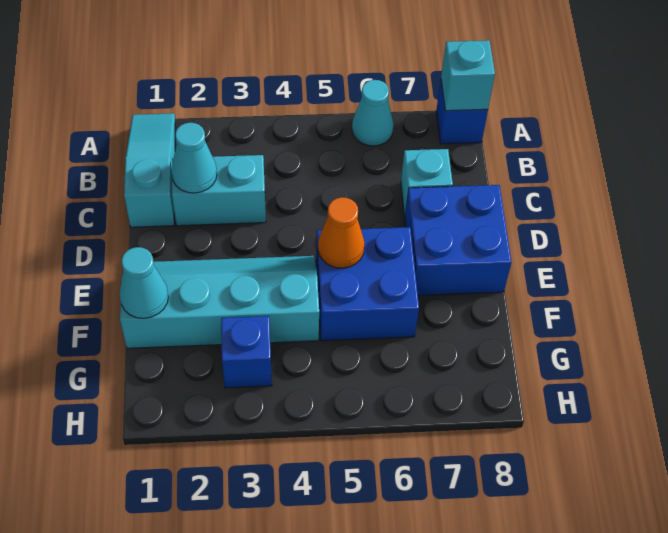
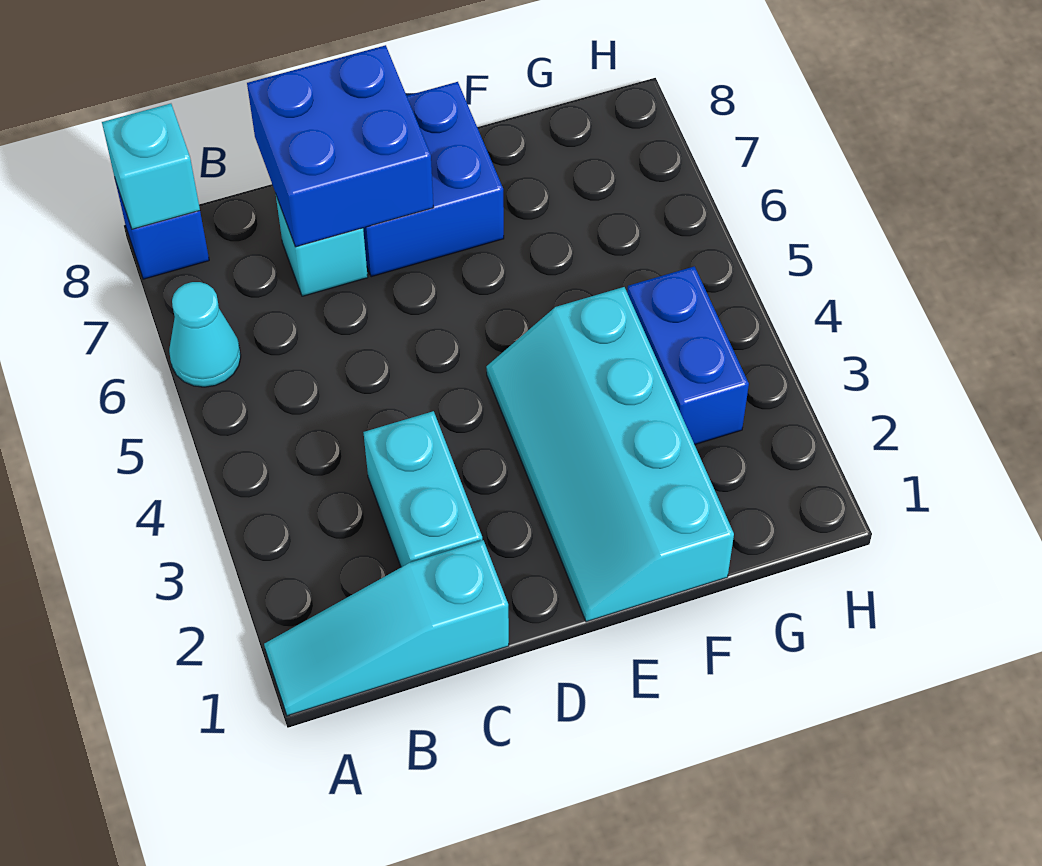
cyan 1x1 cone [171,123,217,193] -> none
blue 2x2 brick [316,227,419,341] -> blue 2x2 brick moved to [247,45,434,247]
orange 1x1 cone [318,197,365,268] -> none
cyan 1x1 cone [119,247,168,318] -> none
blue 1x1 brick [221,316,272,388] -> blue 1x2 brick [627,266,749,445]

